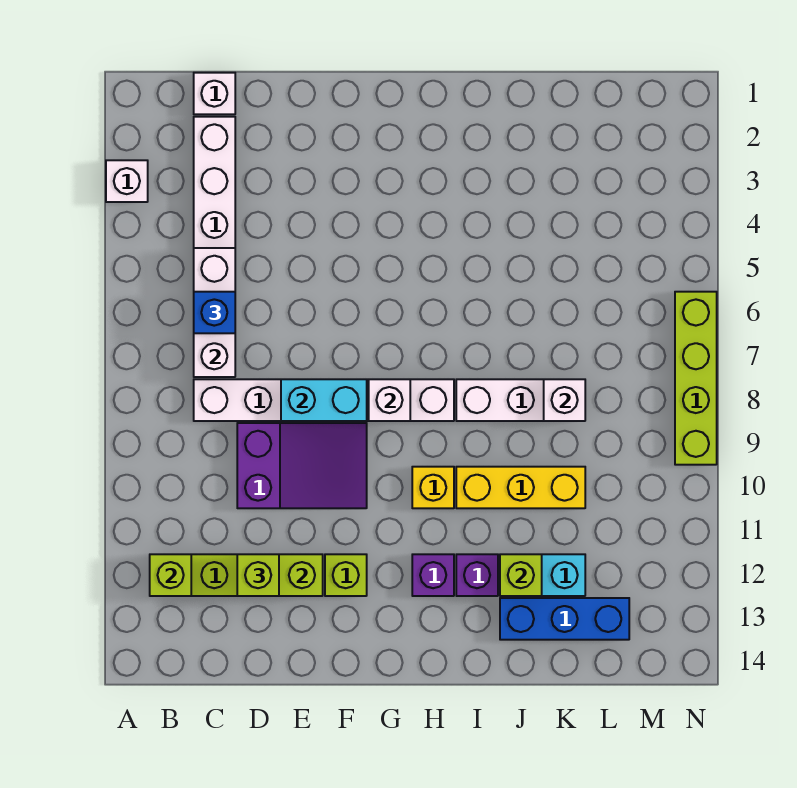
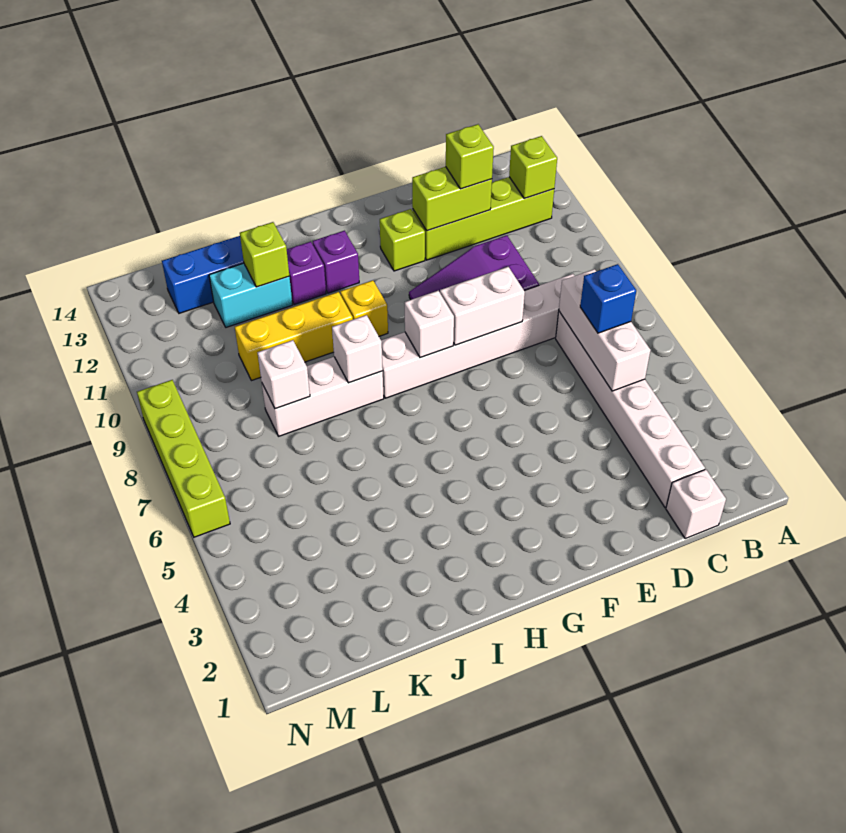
white 1x1 brick [106,160,148,202] -> white 1x1 brick moved to [332,315,383,383]
cyan 1x2 brick [281,379,367,421] -> white 1x2 brick [440,267,525,345]

